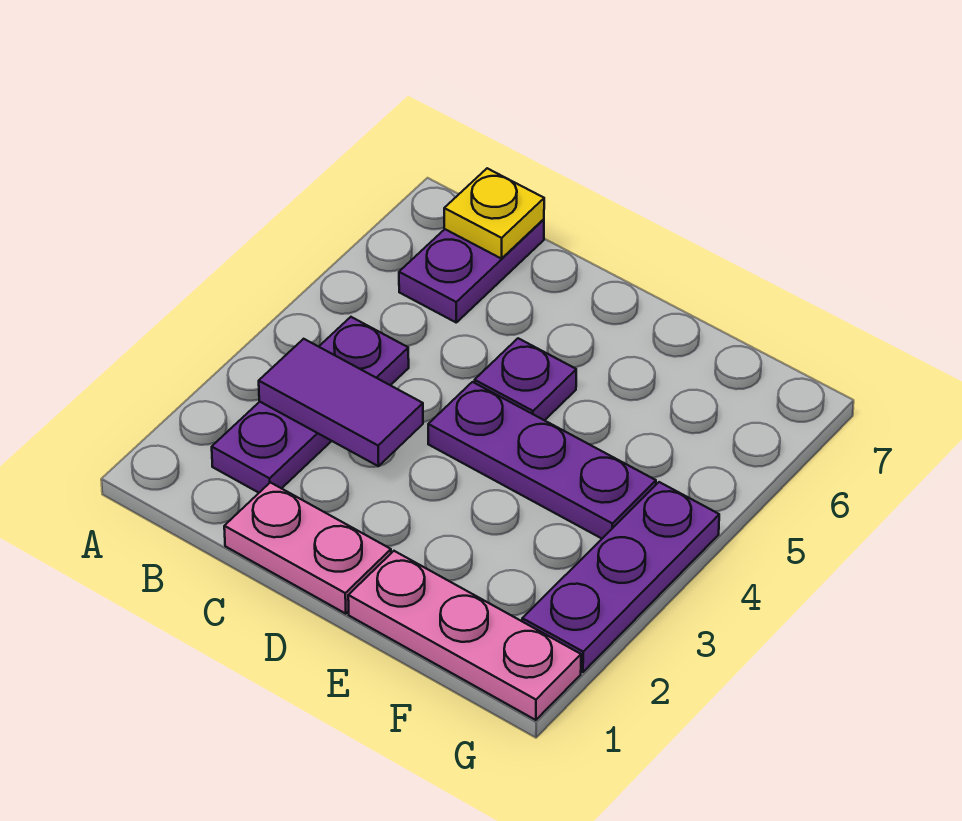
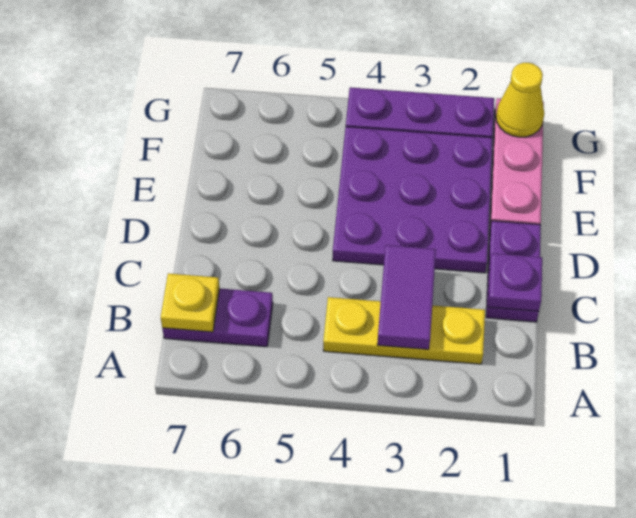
purple 1x3 plate [212,317,409,493] -> yellow 1x3 plate [323,297,485,364]
pink 1x2 plate [224,482,391,614] -> purple 1x2 plate [486,221,541,322]
purple 1x3 plate [428,382,656,538] -> purple 3x3 plate [333,127,493,273]
purple 1x1 plate [475,338,576,420] -> purple 1x1 plate moved to [488,253,542,311]
none -> yellow 1x1 cone [496,63,544,137]

